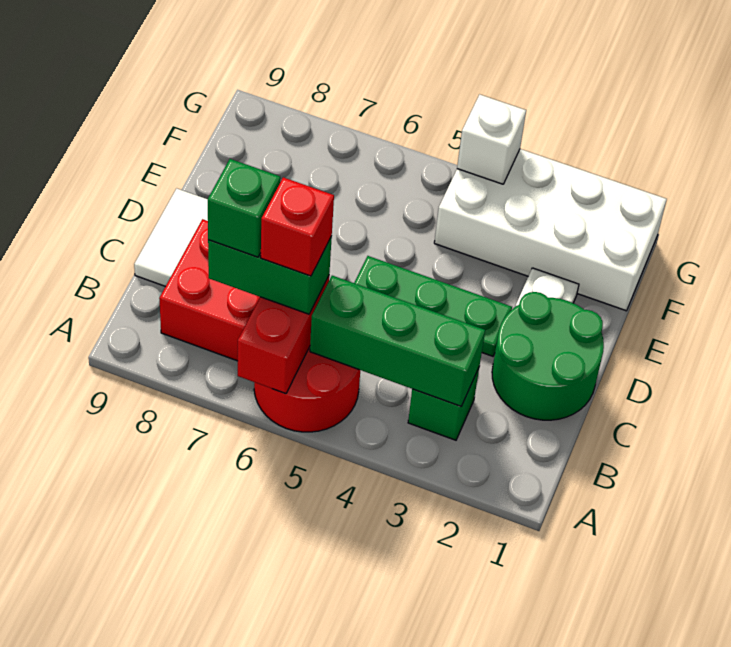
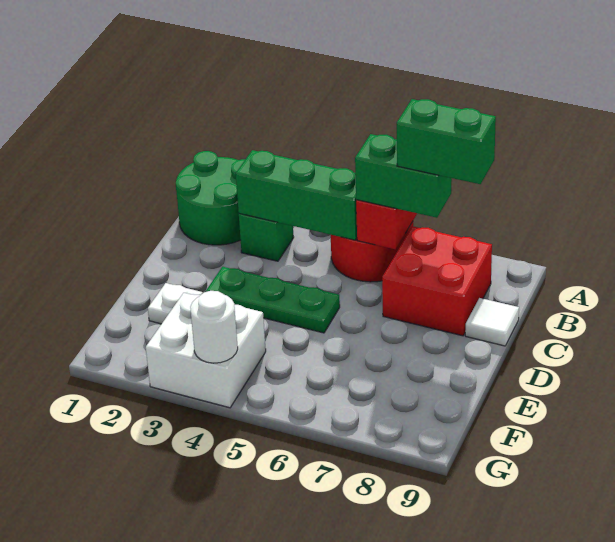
red 1x1 brick [261,177,334,276] -> none
green 1x1 brick [208,159,280,257] -> green 1x2 brick [397,99,496,184]
green 2x2 round brick [492,292,604,420] -> green 2x2 round brick moved to [176,151,245,245]
white 1x2 tile [134,188,208,286] -> white 1x1 tile [465,298,519,346]
white 2x4 brick [434,149,667,311] -> white 2x2 brick [146,293,266,408]
white 1x1 brick [457,94,526,184] -> white 1x1 round brick [190,291,238,363]

